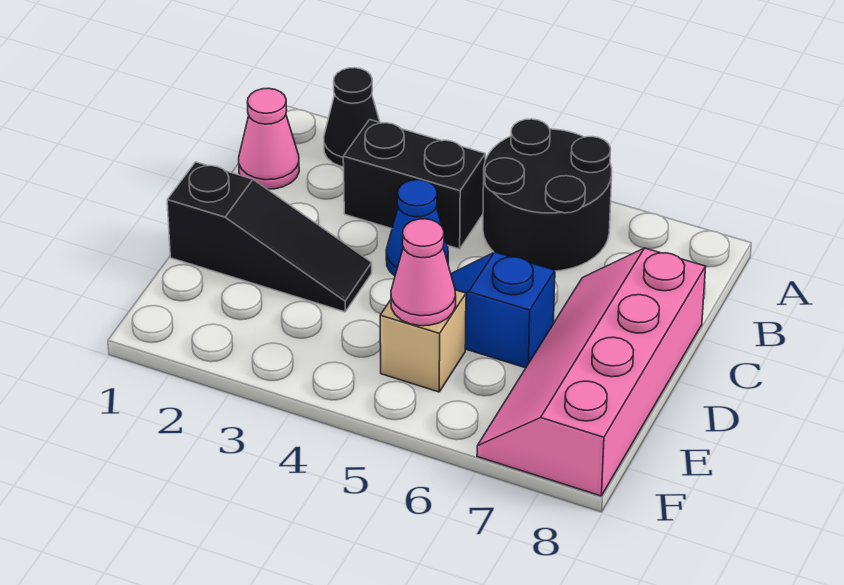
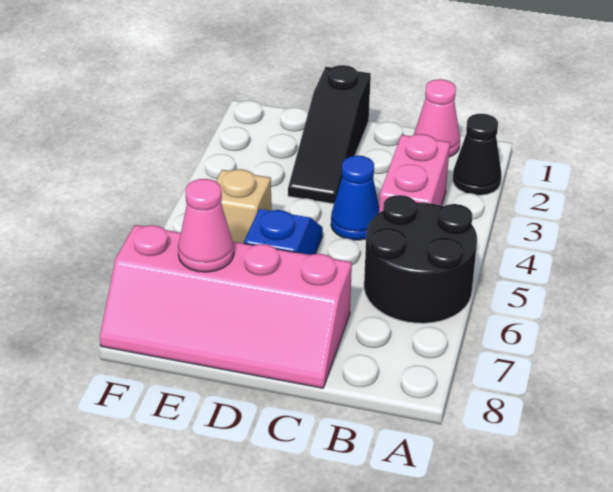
black 1x2 brick [343,120,485,249] -> pink 1x2 brick [379,134,450,213]
pink 2x4 slope [477,248,706,496] -> pink 2x4 slope turned to [100,225,352,388]
pink 1x1 cone [391,219,456,326] -> pink 1x1 cone moved to [178,179,234,272]

